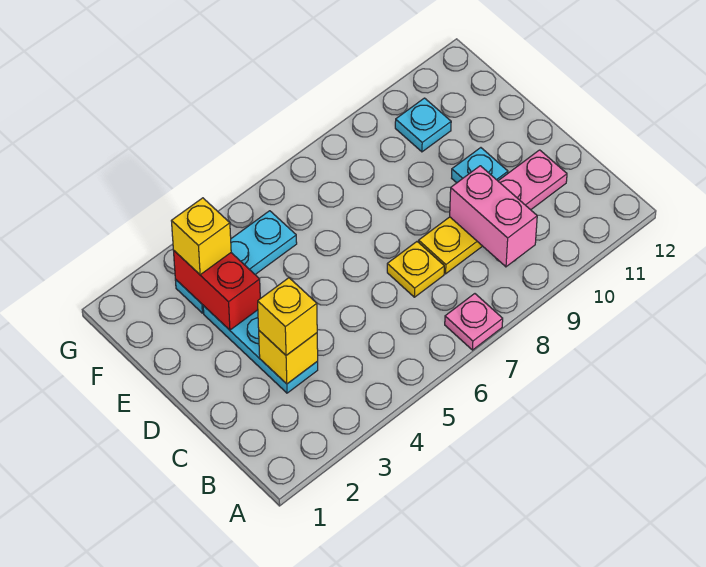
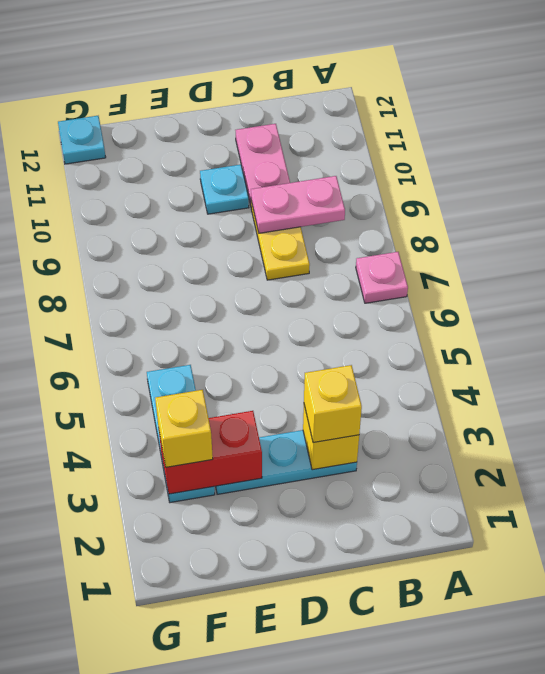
pink 1x2 brick [450,166,537,267] -> pink 1x2 plate [251,176,345,233]
yellow 1x1 plate [387,242,444,297] -> none
cyan 1x1 plate [395,98,451,152] -> cyan 1x1 plate moved to [58,116,106,164]

